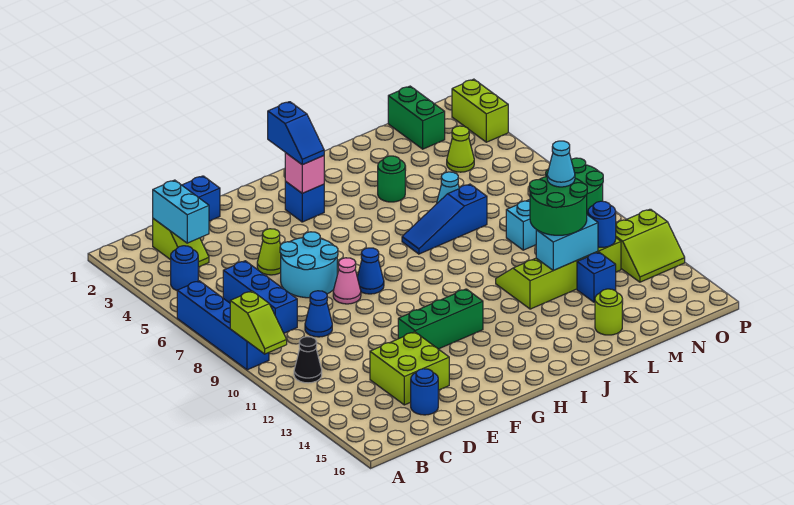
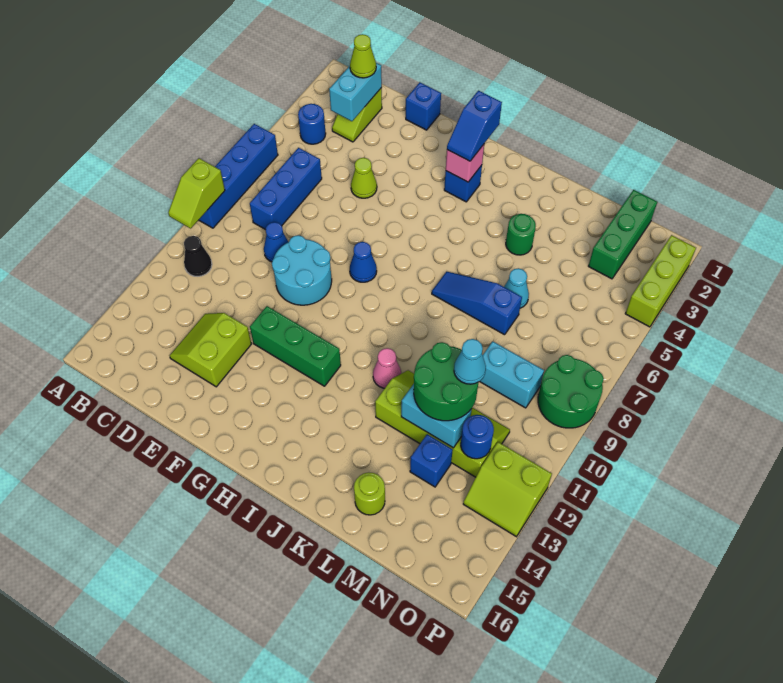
lime 2x2 brick [370,332,449,405] -> lime 2x2 slope [170,313,251,387]
blue 1x1 round brick [411,369,438,415] -> none
cyan 2x2 round brick [280,232,338,298] -> cyan 2x2 round brick moved to [272,235,332,305]
pink 1x1 cone [333,258,361,304] -> pink 1x1 cone moved to [373,348,401,388]
green 1x2 brick [388,86,445,149] -> green 1x3 brick [589,190,657,279]
lime 1x1 cone [447,126,474,172] -> lime 1x1 cone moved to [350,34,376,78]
lime 1x2 brick [452,79,508,142] -> lime 1x3 brick [625,235,696,327]

